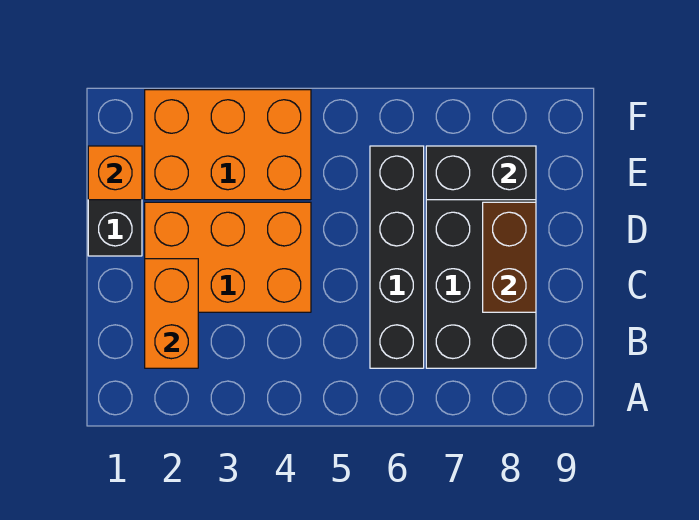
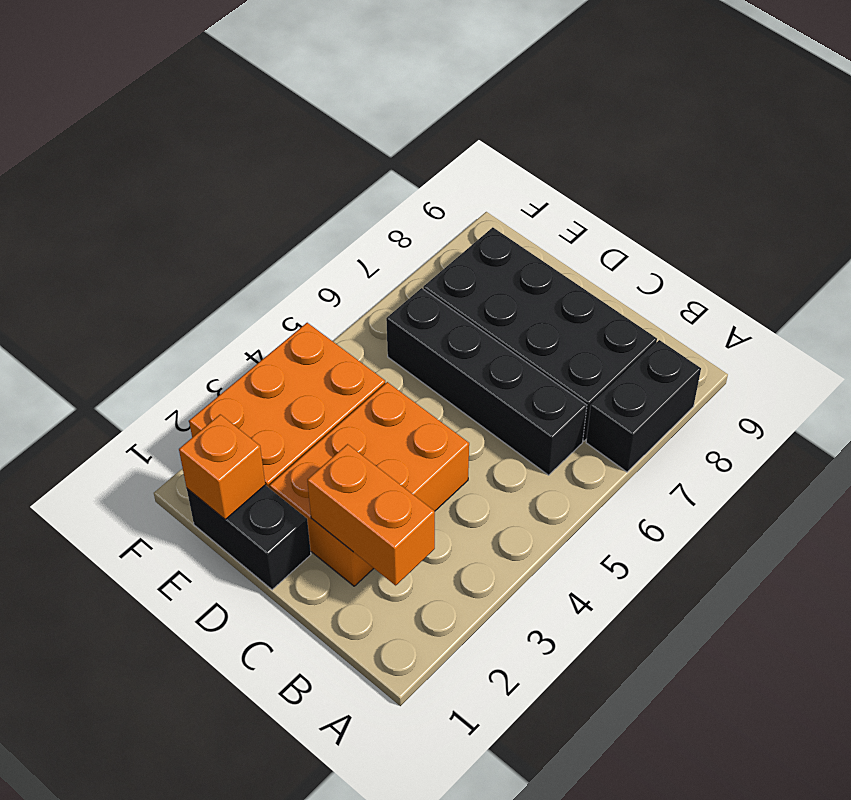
brown 1x2 brick [483,202,536,312] -> none
black 1x2 brick [426,146,536,200] -> black 1x2 brick moved to [586,340,701,472]

